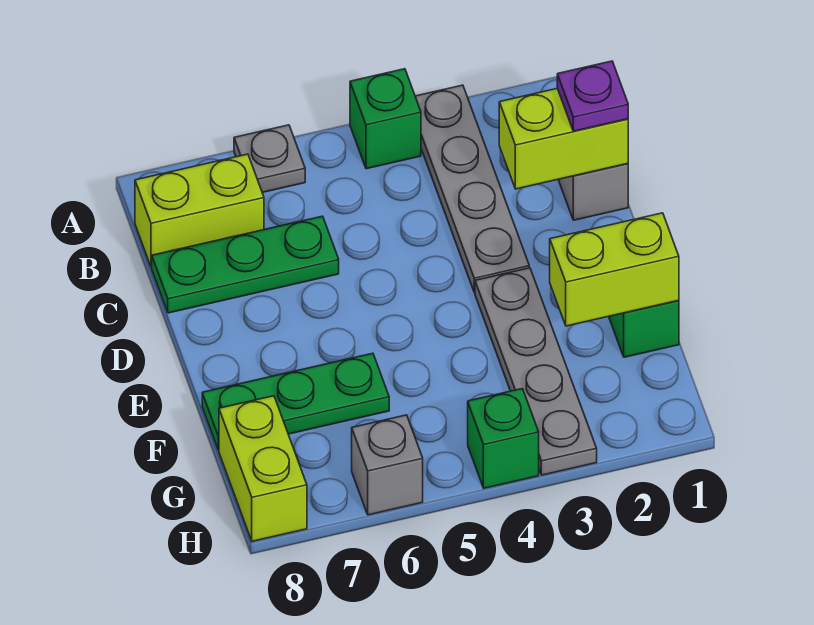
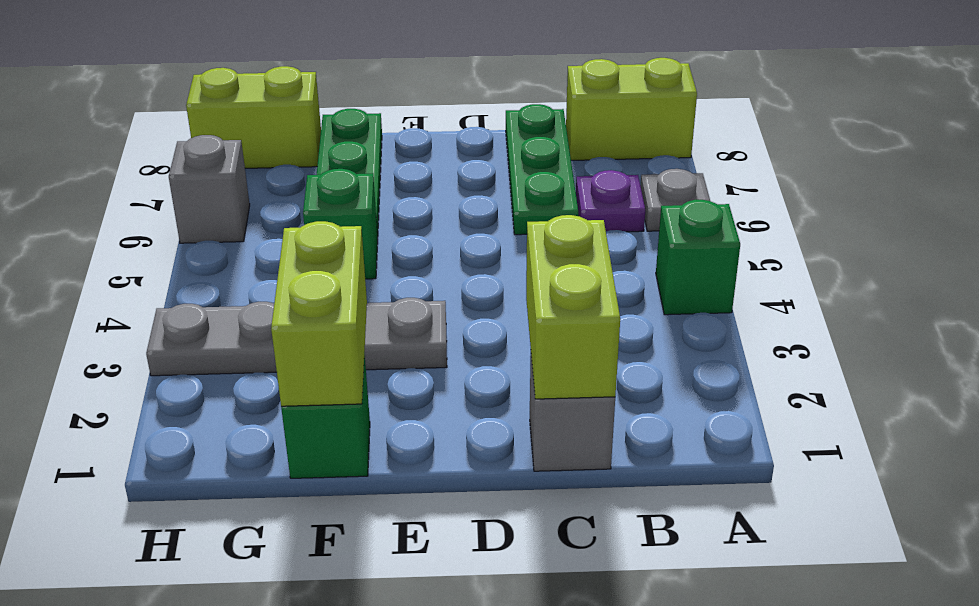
grey 1x4 plate [415,85,529,293] -> none
lime 1x2 brick [135,154,264,267] -> lime 1x2 brick turned to [566,58,697,160]
purple 1x1 plate [557,61,628,131] -> purple 1x1 plate moved to [576,170,645,232]
green 1x1 brick [468,389,539,488] -> green 1x1 brick moved to [303,169,378,279]

